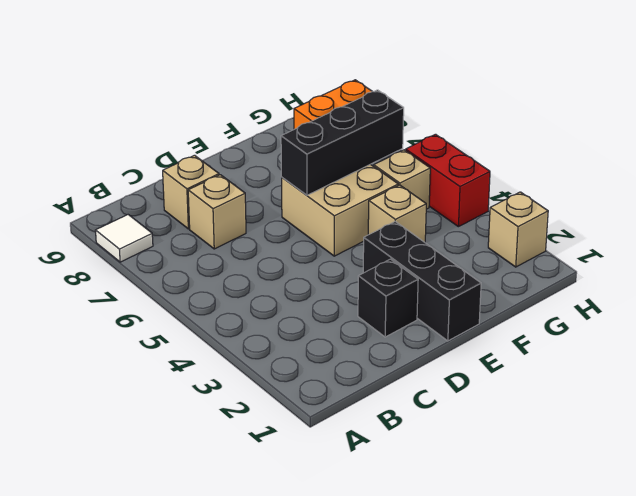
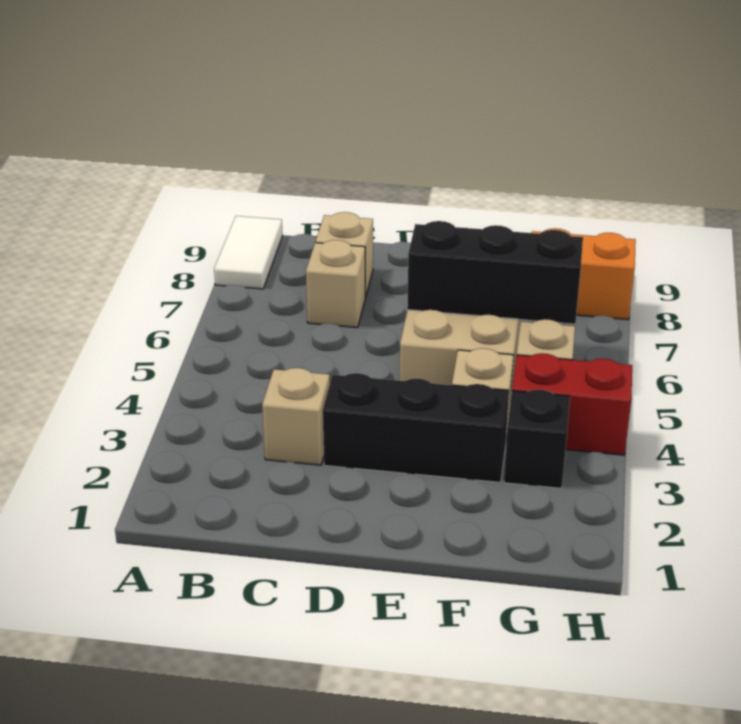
white 1x1 tile [95,215,153,262] -> white 1x2 tile [214,216,283,289]
black 1x1 brick [358,259,418,337] -> black 1x1 brick moved to [504,389,570,488]
black 1x3 brick [363,222,481,341] -> black 1x3 brick turned to [323,373,509,483]
tan 1x1 brick [488,192,548,267] -> tan 1x1 brick moved to [262,368,330,465]
red 1x2 brick [406,134,490,227] -> red 1x2 brick turned to [512,353,632,455]

